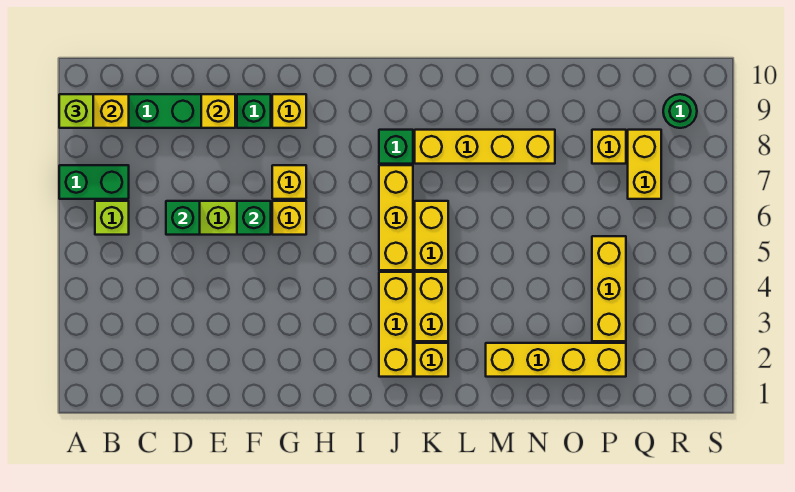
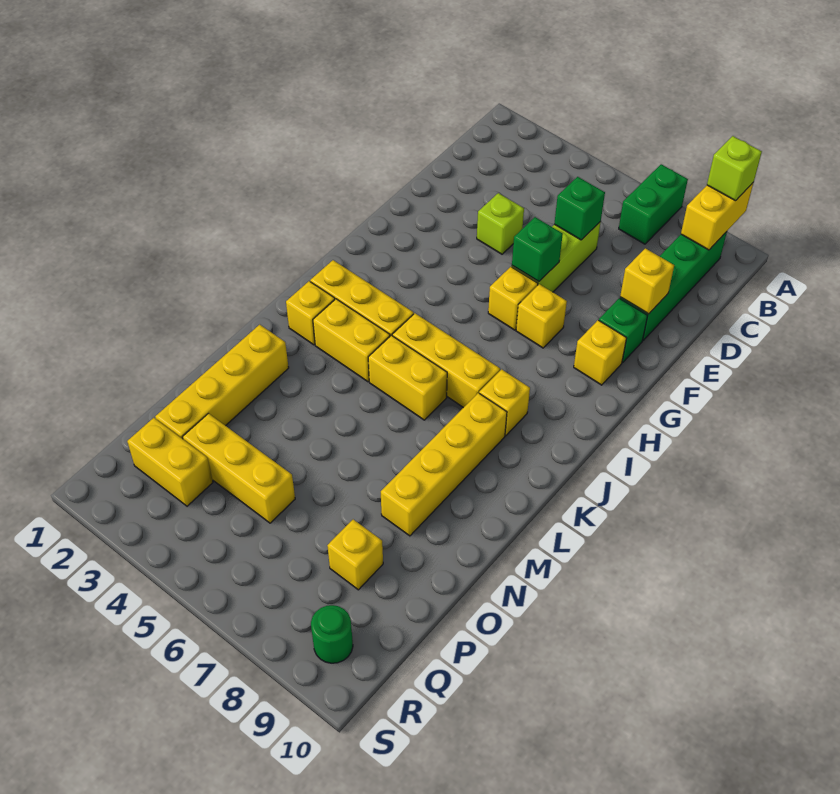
lime 1x1 brick [95,201,129,235] -> lime 1x1 brick moved to [477,193,524,254]
green 1x1 brick [379,130,413,164] -> yellow 1x1 brick [479,369,530,436]
yellow 1x2 brick [628,130,661,199] -> yellow 1x2 brick moved to [127,418,213,506]

